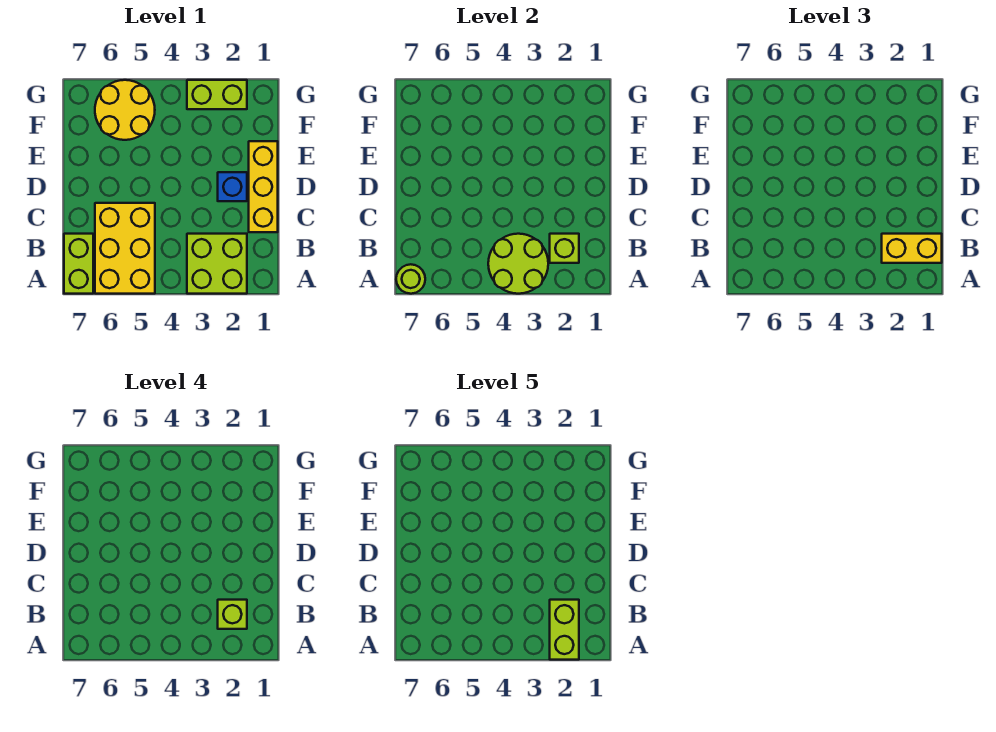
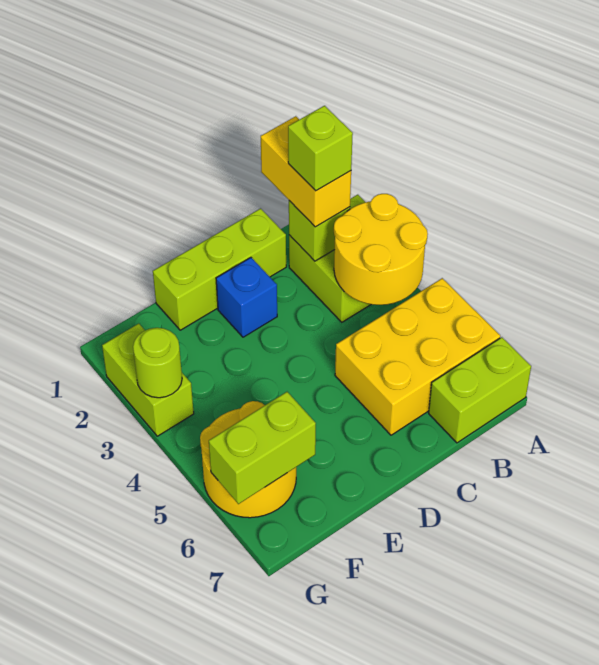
lime 1x2 brick [550,600,579,660] -> lime 1x2 brick moved to [209,392,316,504]
lime 2x2 round brick [488,234,548,294] -> yellow 2x2 round brick [334,194,428,305]
lime 1x1 round brick [396,264,425,294] -> lime 1x1 round brick moved to [133,328,182,398]
yellow 1x3 brick [249,141,278,232] -> lime 1x3 brick [153,209,286,330]

